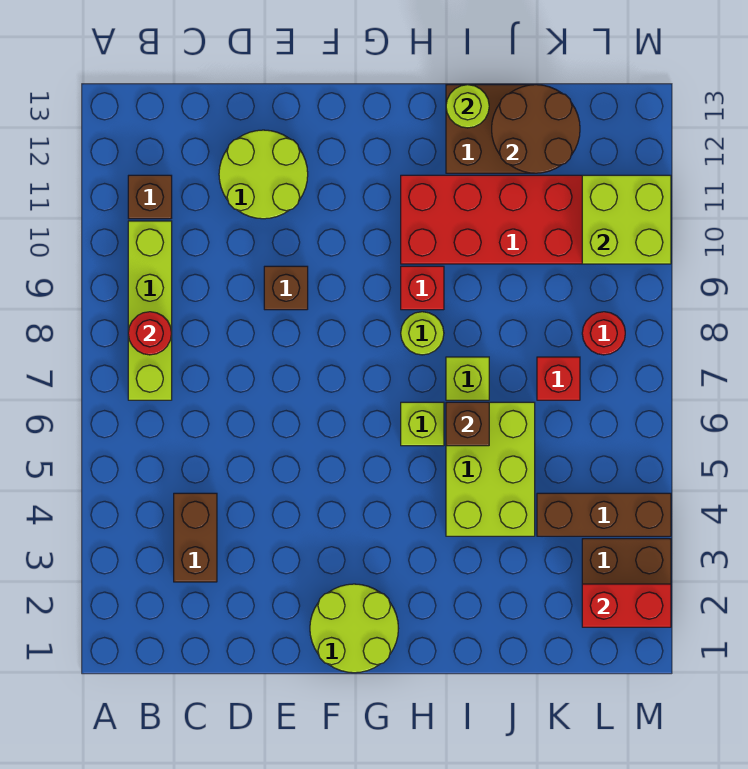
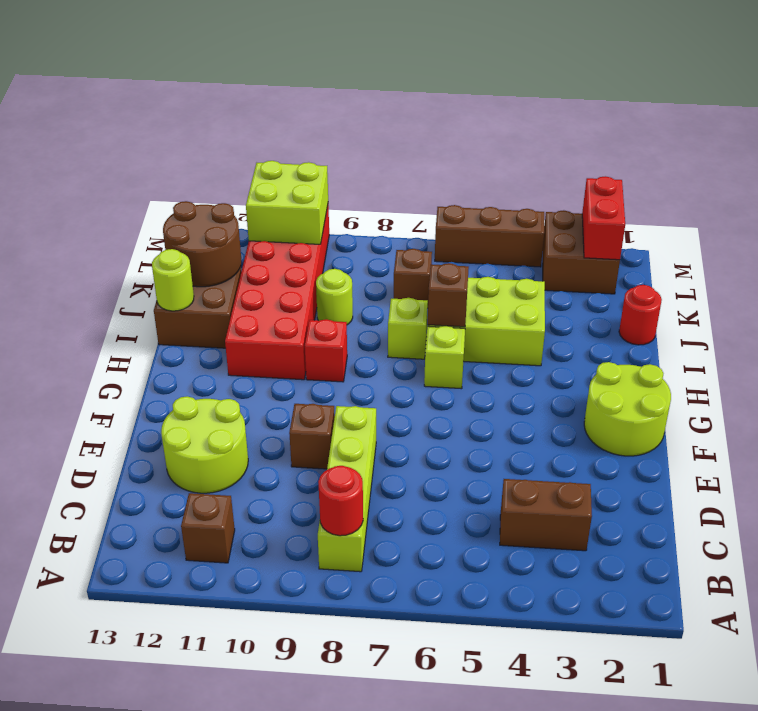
lime 1x4 brick [128,221,172,400] -> lime 1x4 brick turned to [318,406,376,572]
lime 1x1 round brick [401,312,444,355] -> lime 1x1 round brick moved to [316,269,353,325]
brown 1x3 brick [537,493,671,536] -> brown 1x3 brick turned to [435,205,544,267]
red 1x1 brick [537,357,580,400] -> brown 1x1 brick [394,249,432,301]
red 1x1 round brick [582,312,625,355] -> red 1x1 round brick moved to [619,285,662,345]

